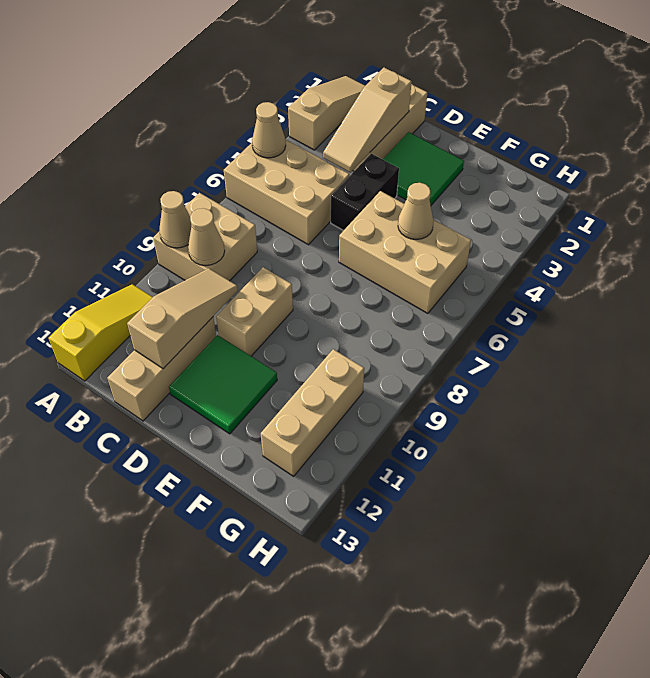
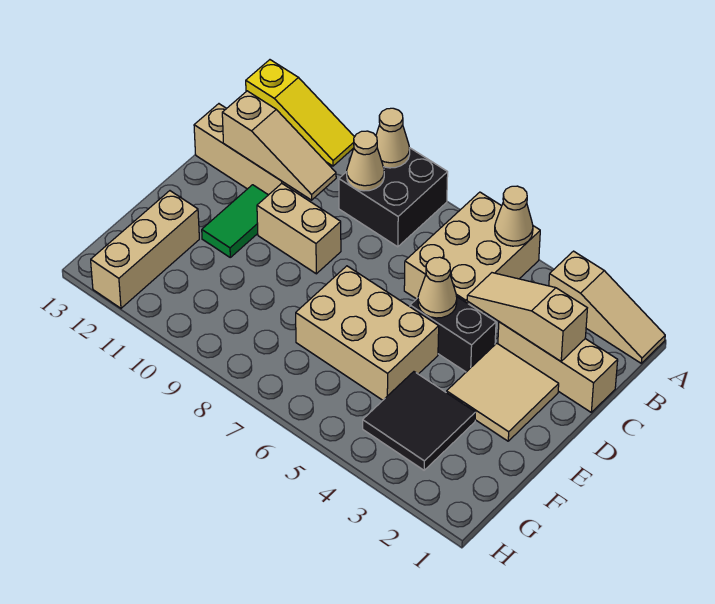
tan 2x2 brick [153,193,257,281] -> black 2x2 brick [339,148,448,247]
green 2x2 tile [383,132,464,205] -> tan 2x2 tile [447,343,559,441]
green 2x2 tile [169,335,277,434] -> green 1x2 tile [202,185,268,257]
tan 2x3 brick [339,191,471,313] -> tan 2x3 brick turned to [296,266,439,400]
none -> black 2x2 tile [363,372,475,470]
tan 1x1 cone [398,183,434,239] -> tan 1x1 cone moved to [418,257,457,318]
tan 1x3 brick [261,349,364,476] -> tan 1x3 brick turned to [91,191,199,308]

